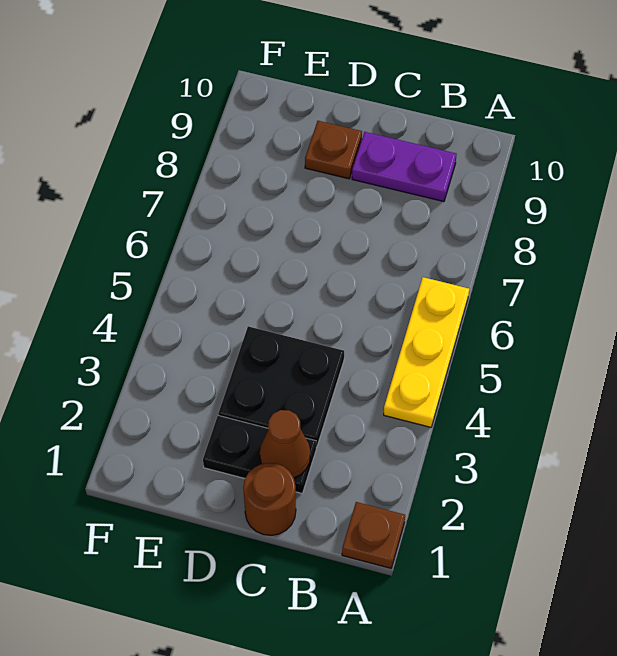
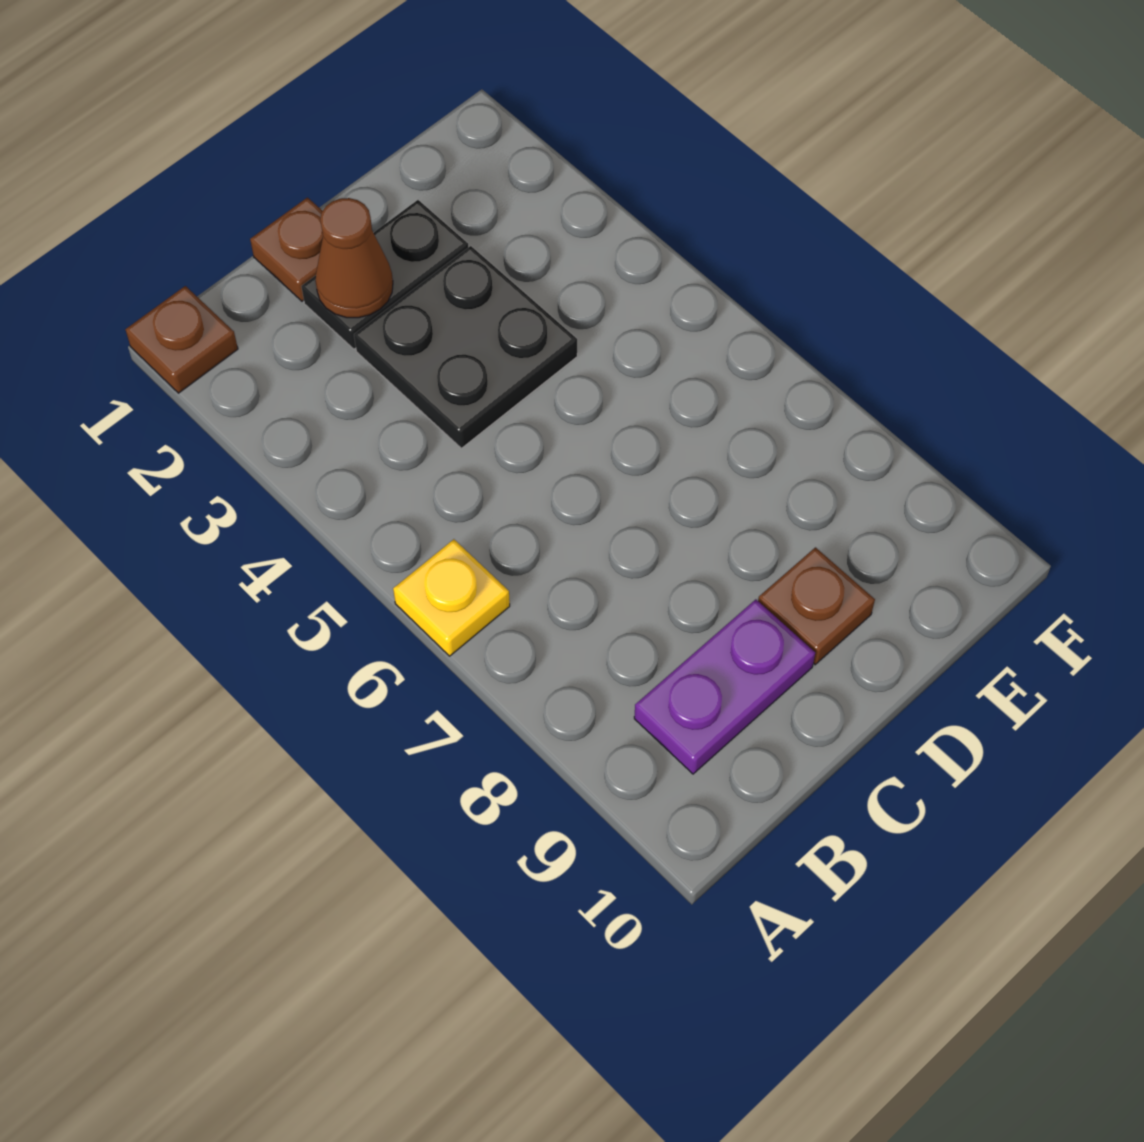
yellow 1x3 plate [384,277,469,427] -> yellow 1x1 plate [393,539,510,656]
brown 1x1 round brick [243,463,296,535] -> brown 1x1 plate [250,198,323,301]

